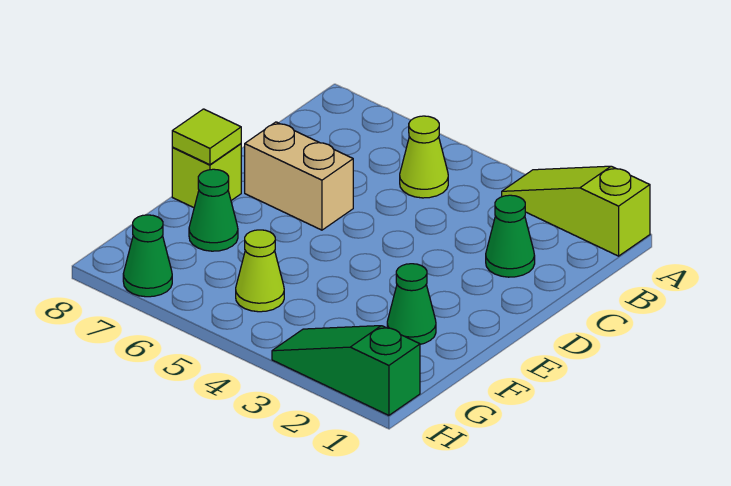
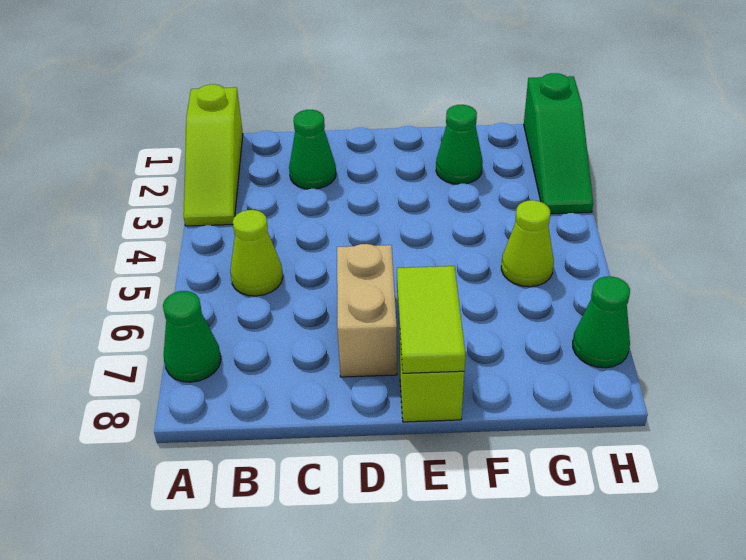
lime 1x1 tile [172,109,241,165] -> lime 1x2 tile [397,266,465,373]
green 1x1 cone [189,169,238,251] -> green 1x1 cone moved to [163,291,221,382]

